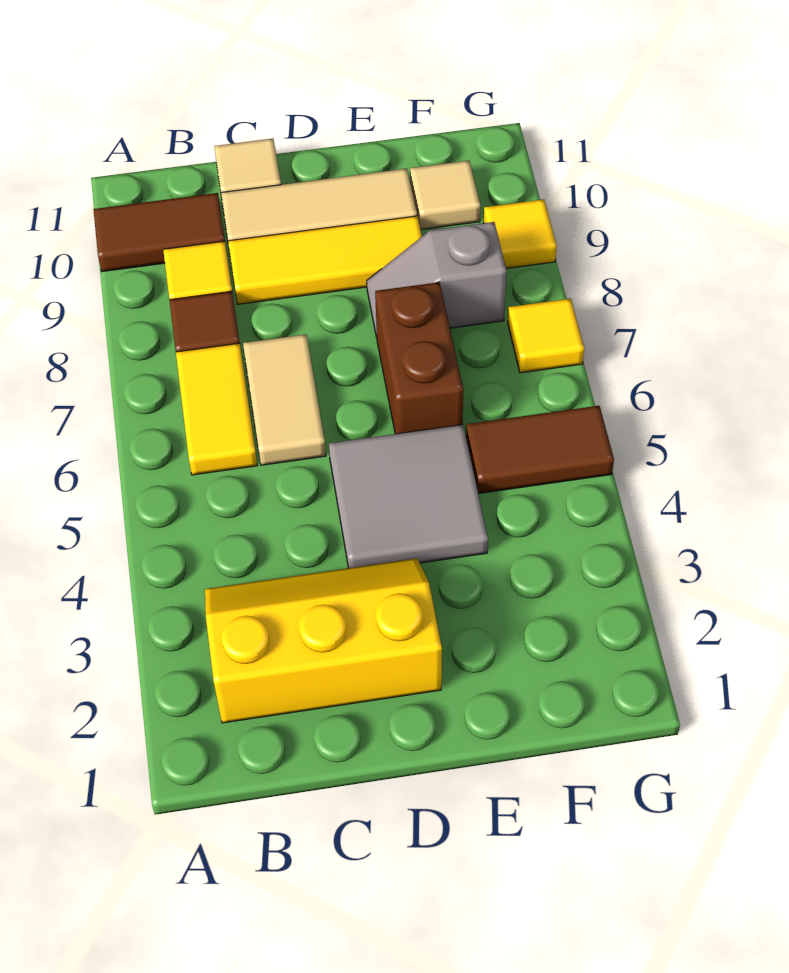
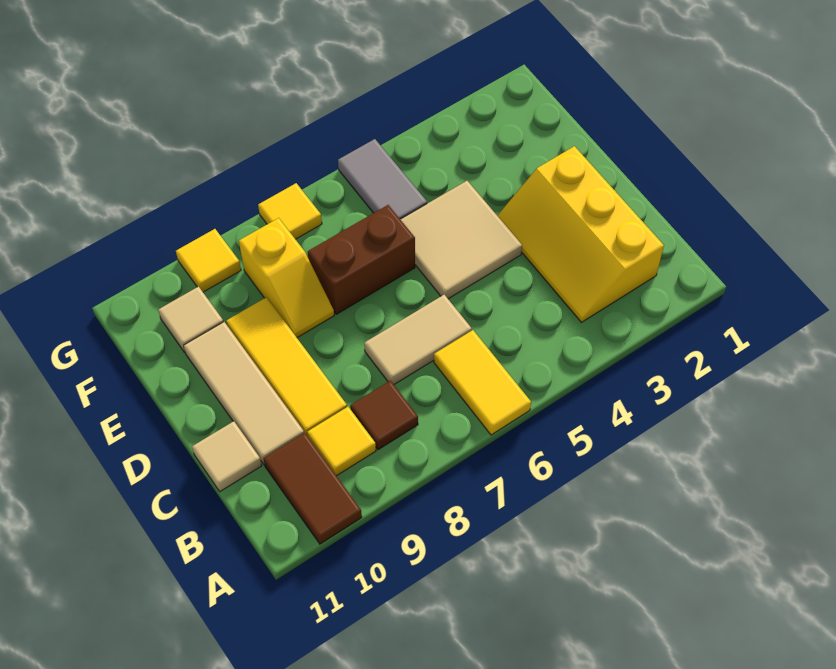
yellow 1x2 tile [176,343,257,475] -> yellow 1x2 tile turned to [434,330,531,435]
grey 2x2 tile [329,425,488,568] -> tan 2x2 tile [400,181,522,299]
grey 1x2 slope [367,222,507,338] -> yellow 1x2 slope [239,218,334,338]
brown 1x2 tile [466,406,614,494] -> grey 1x2 tile [338,139,427,219]

